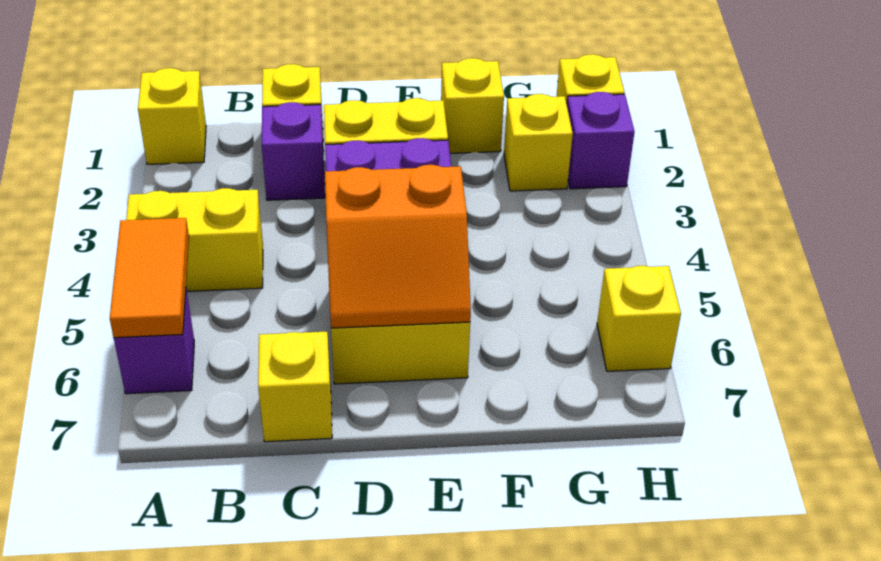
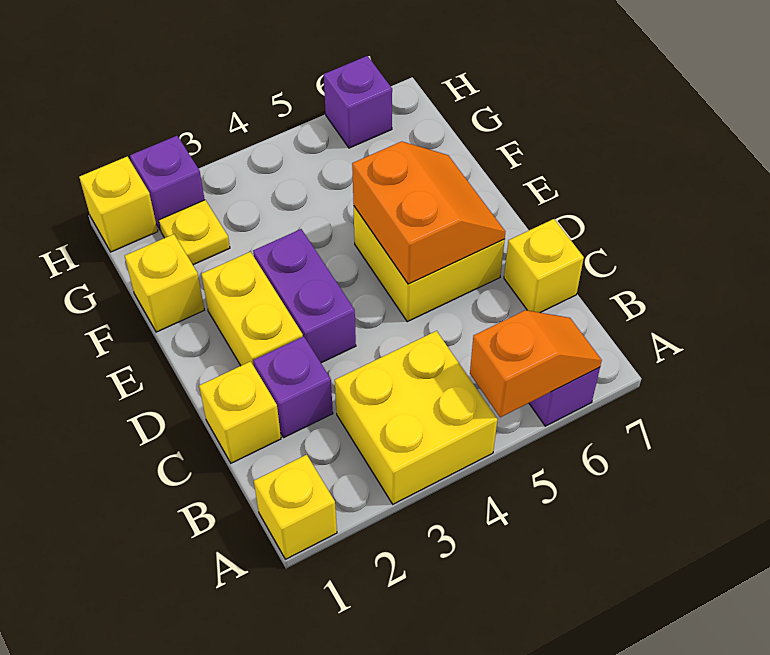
yellow 1x2 brick [126,188,263,291] -> yellow 2x2 brick [335,331,497,504]
orange 1x2 tile [110,218,189,338] -> orange 1x2 slope [470,310,602,417]
yellow 1x1 brick [504,94,573,191] -> yellow 1x1 plate [159,200,230,265]
yellow 1x1 brick [597,266,681,371] -> purple 1x1 brick [324,56,392,148]

